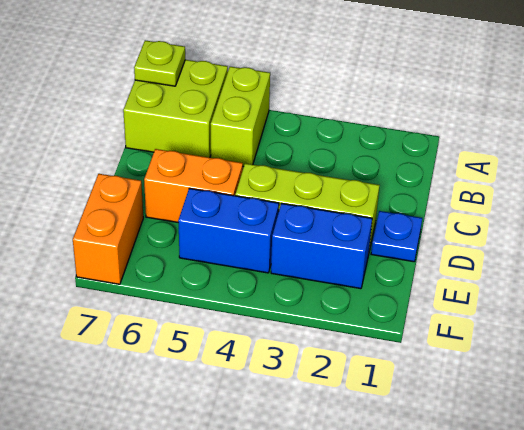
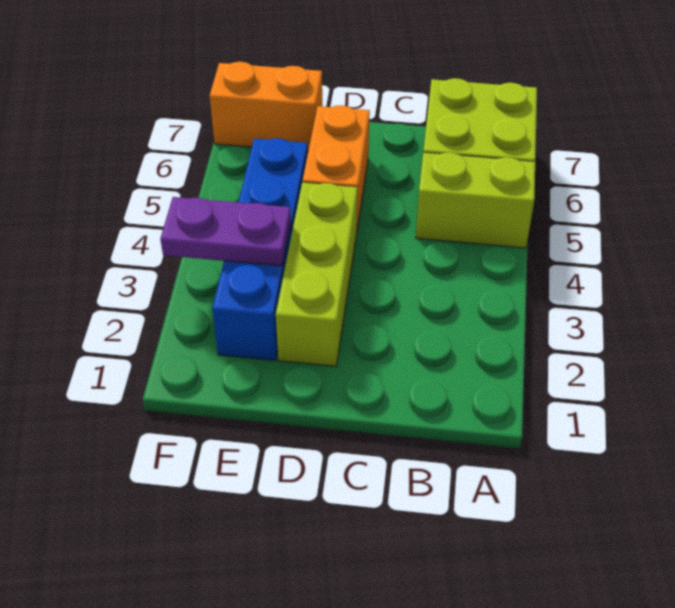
lime 1x1 plate [134,40,185,86] -> none
blue 1x1 plate [371,211,422,262] -> none
none -> purple 1x2 plate [160,197,291,266]

